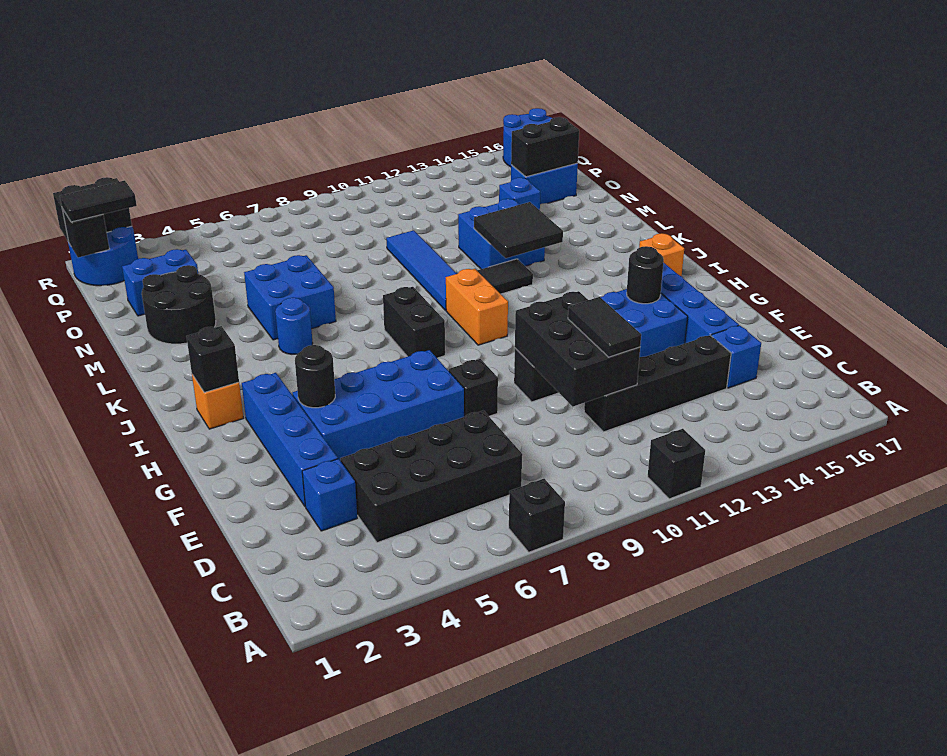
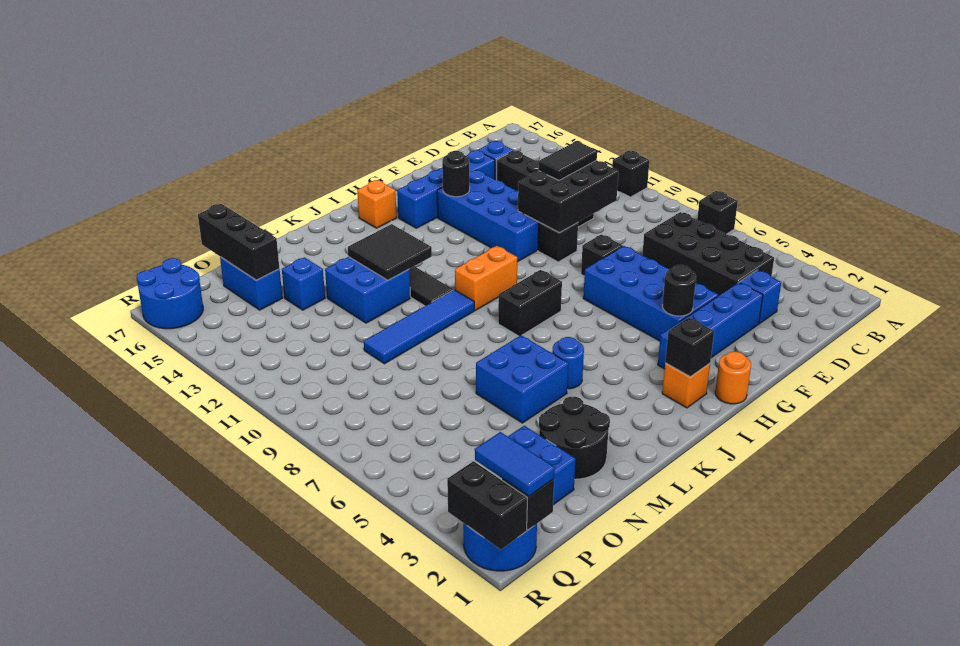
none -> orange 1x1 round brick [715,352,751,404]
black 1x2 brick [511,117,579,177] -> black 1x3 brick [198,204,280,280]
black 1x2 tile [60,181,137,222] -> blue 1x2 tile [475,432,555,496]

